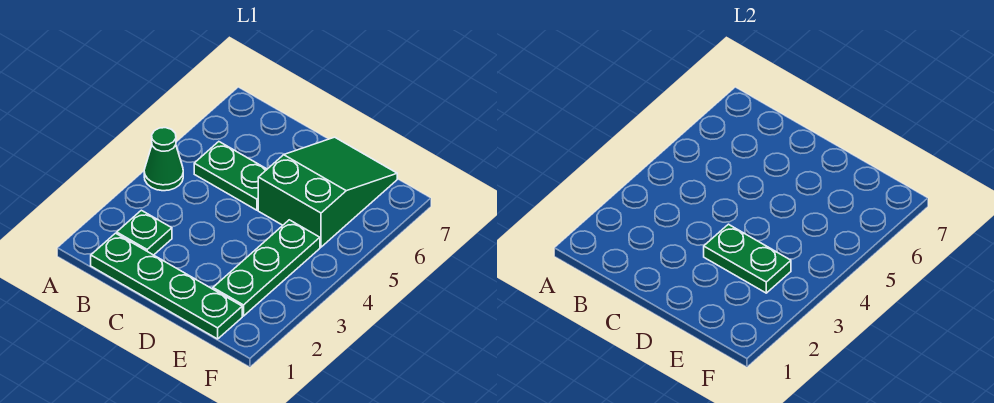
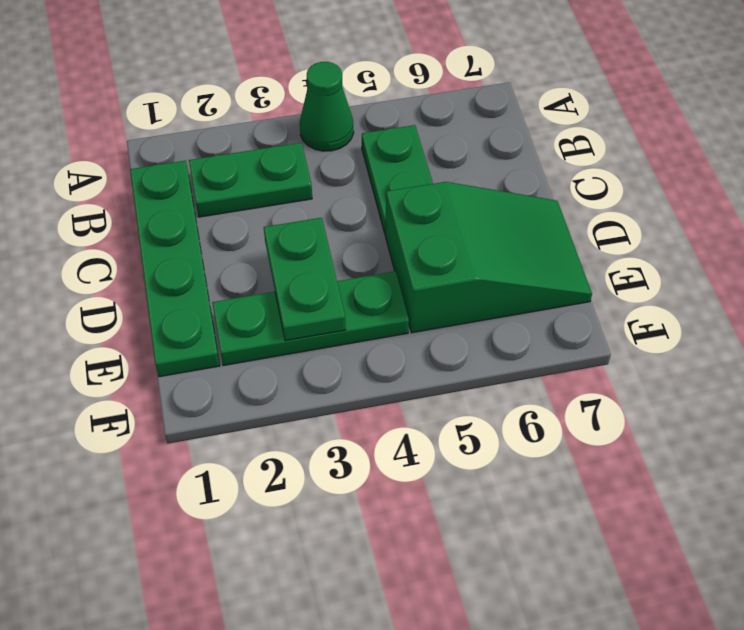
green 1x1 plate [117,210,172,255] -> green 1x2 plate [189,143,312,217]

